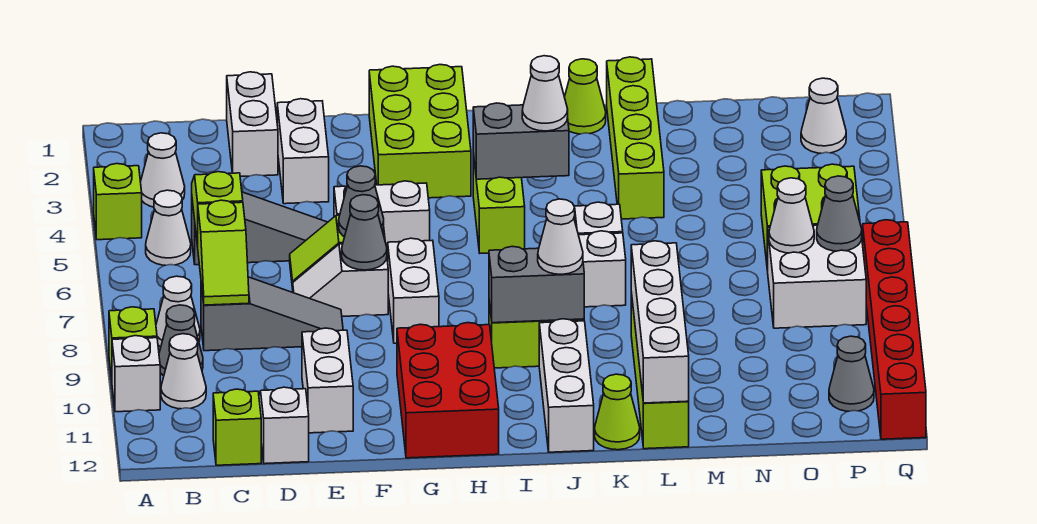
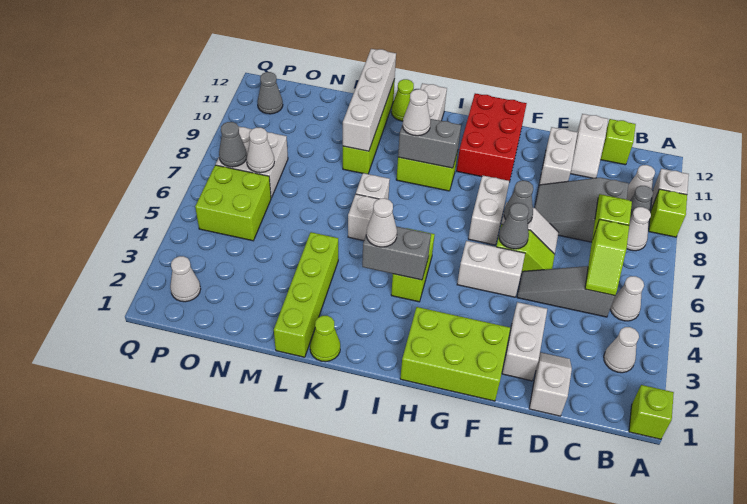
lime 1x1 brick [94,164,142,240] -> lime 1x1 brick moved to [629,385,674,439]
grey 1x3 slope [201,277,343,351] -> grey 2x3 slope [535,178,629,242]
white 1x2 brick [227,72,278,177] -> white 1x2 slope [529,352,572,416]
lime 2x3 brick [369,65,471,198] -> lime 2x3 brick turned to [400,307,510,401]
red 1x6 brick [863,220,926,439] -> none

